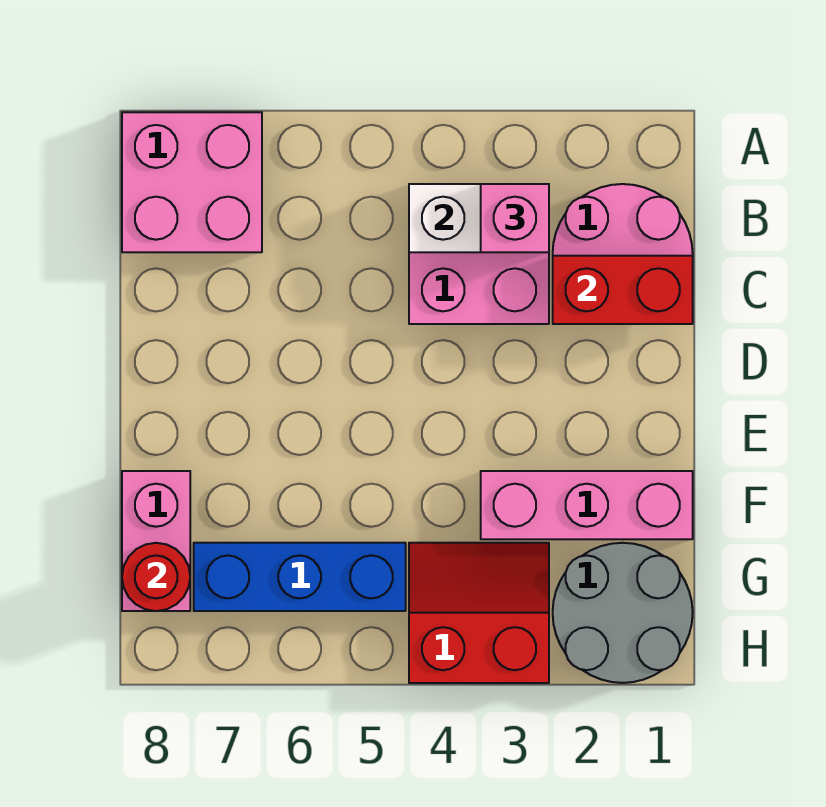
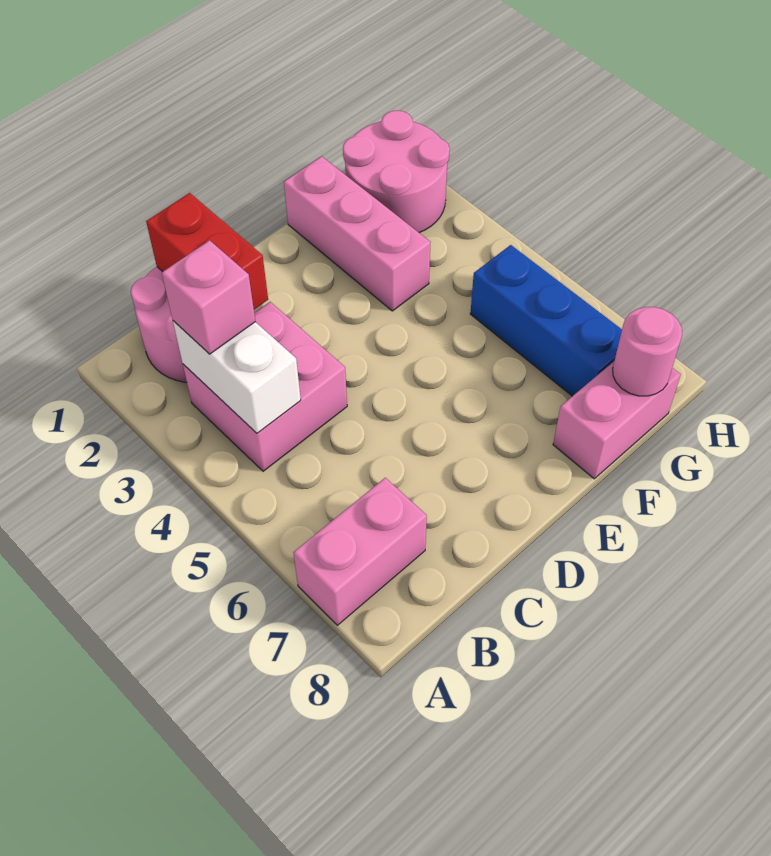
pink 2x2 brick [122,112,262,252] -> pink 1x2 brick [293,478,427,625]
grey 2x2 round brick [553,543,693,683] -> pink 2x2 round brick [343,111,450,233]
red 2x2 slope [409,543,549,683] -> none
red 1x1 round brick [122,543,190,611] -> pink 1x1 round brick [613,307,682,396]

